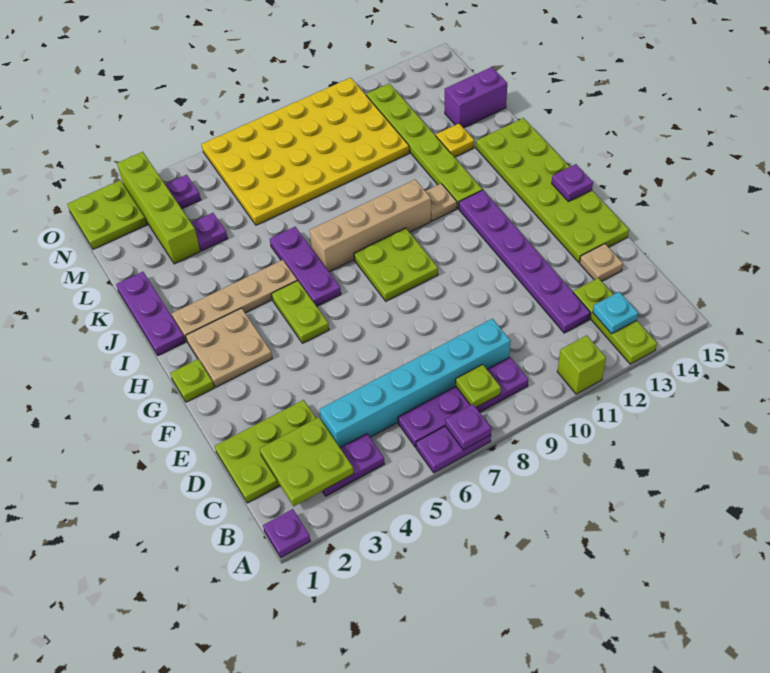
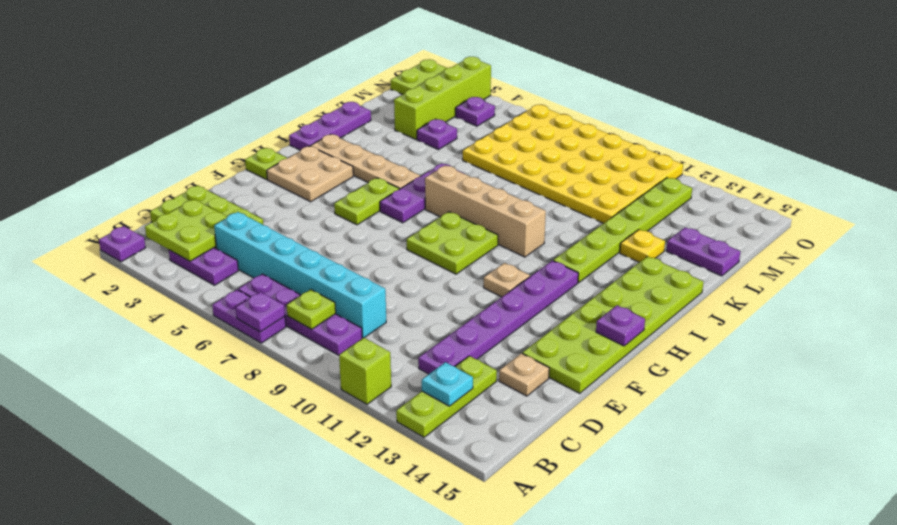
tan 1x1 plate [426,184,457,221] -> tan 1x1 plate moved to [484,263,530,297]
purple 1x2 brick [445,67,507,128] -> purple 1x2 plate [666,227,740,276]

